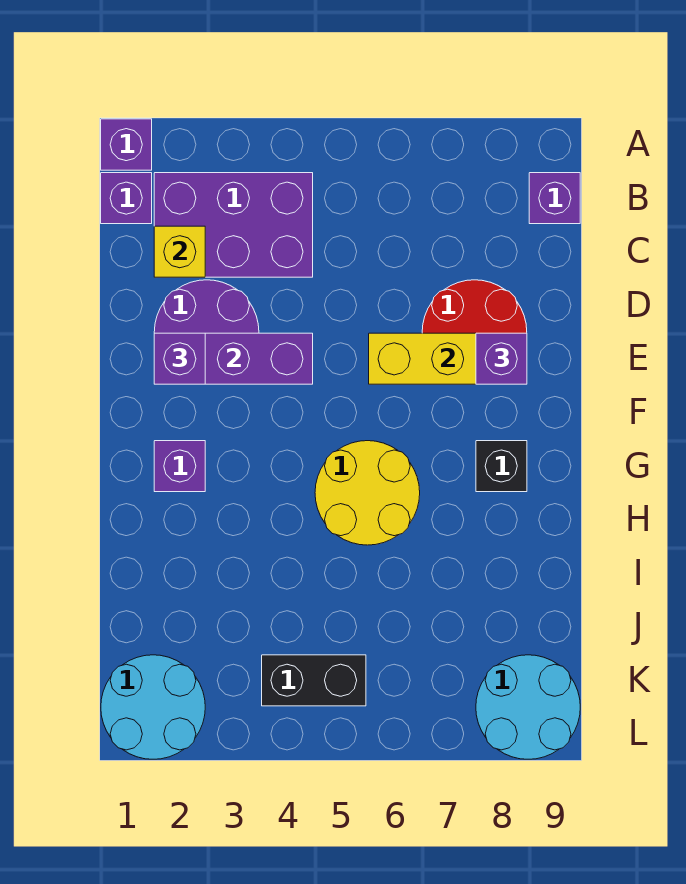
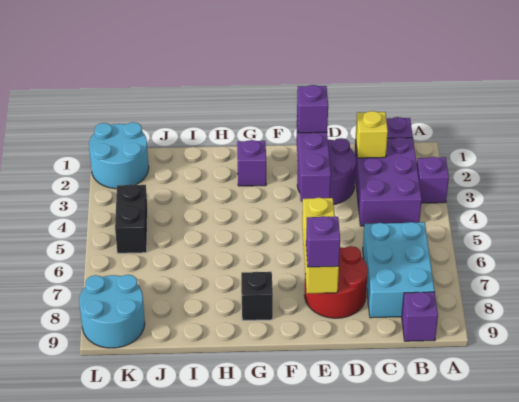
purple 1x1 brick [101,119,152,170] -> purple 1x1 brick moved to [417,157,449,203]
none -> cyan 2x3 brick [363,222,435,318]
yellow 2x2 round brick [315,441,420,545] -> none

